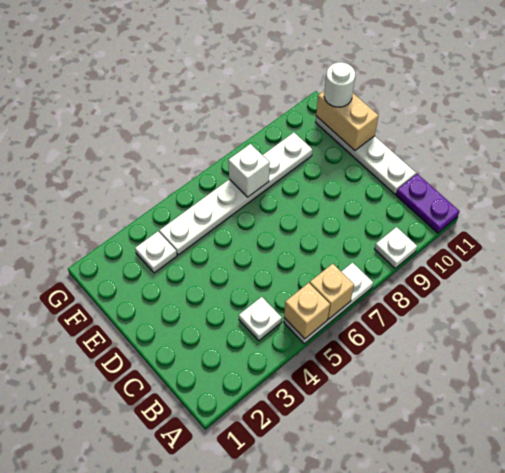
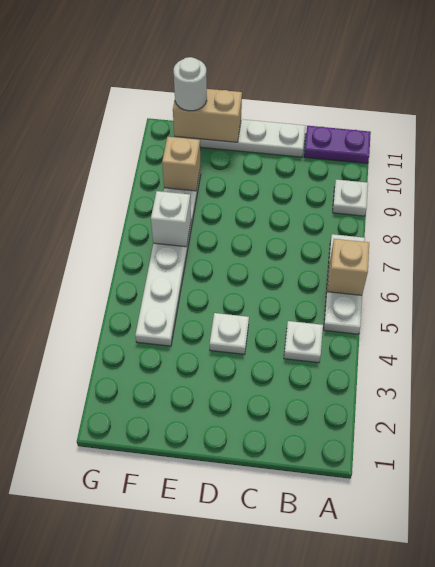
tan 1x1 brick [284,283,330,339] -> tan 1x1 brick moved to [162,137,201,191]
white 1x1 plate [135,231,177,273] -> white 1x1 plate moved to [210,313,249,354]

